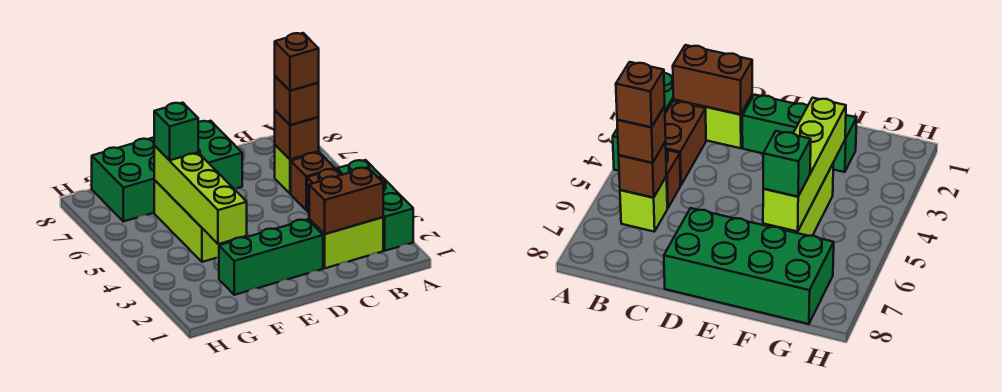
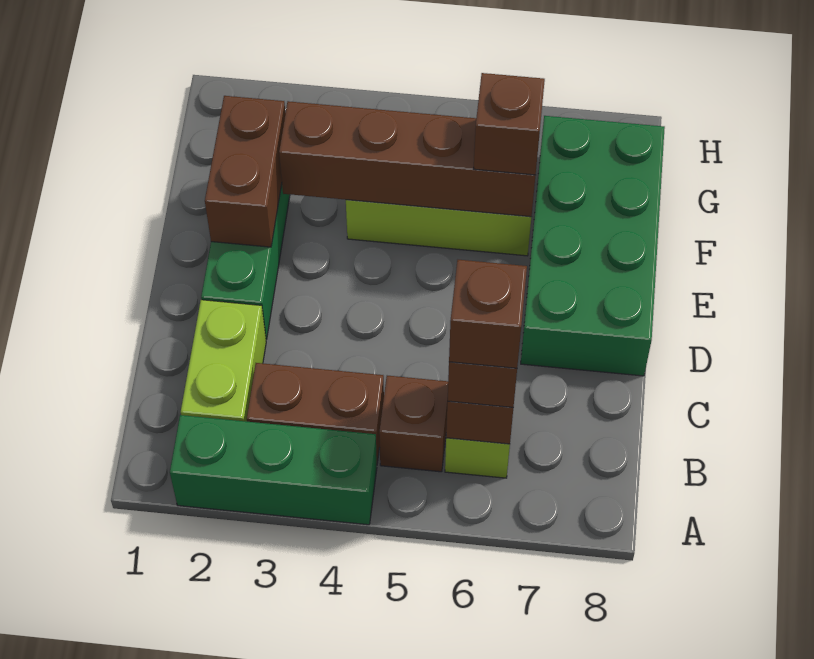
brown 1x2 brick [309,167,383,234] -> brown 1x2 brick moved to [205,96,285,247]
lime 1x4 brick [154,146,247,244] -> brown 1x4 brick [279,101,535,217]
green 1x1 brick [154,103,198,160] -> brown 1x1 brick [474,73,545,175]

